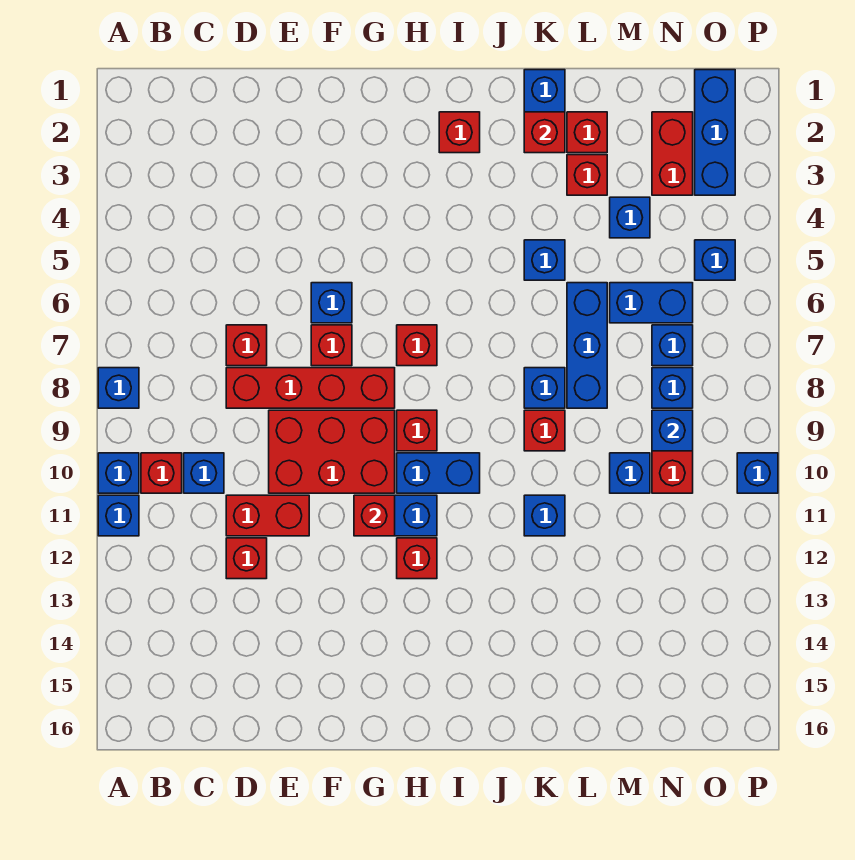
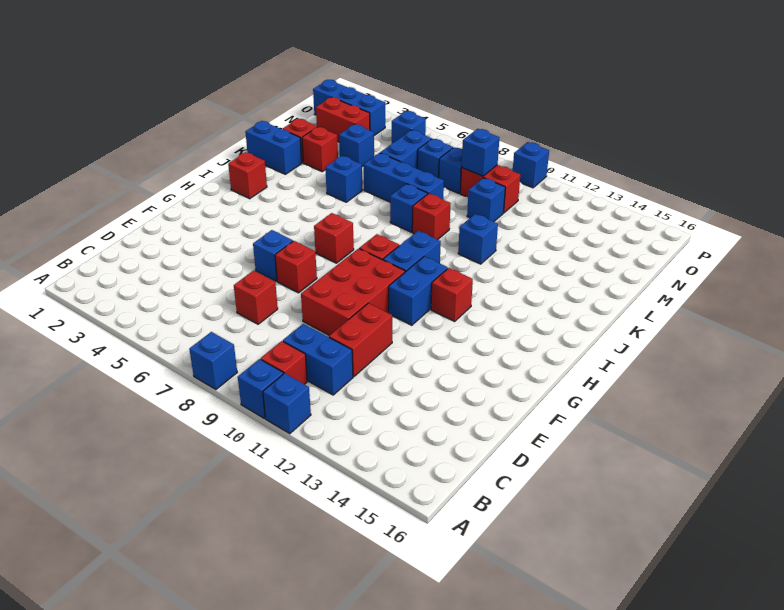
blue 1x1 brick [184,453,224,493] -> blue 1x2 brick [283,324,353,395]
red 1x4 brick [226,368,395,408] -> none
red 1x1 brick [226,538,267,579] -> none
red 1x1 brick [354,495,395,536] -> none
red 1x1 brick [524,112,565,153] -> none

